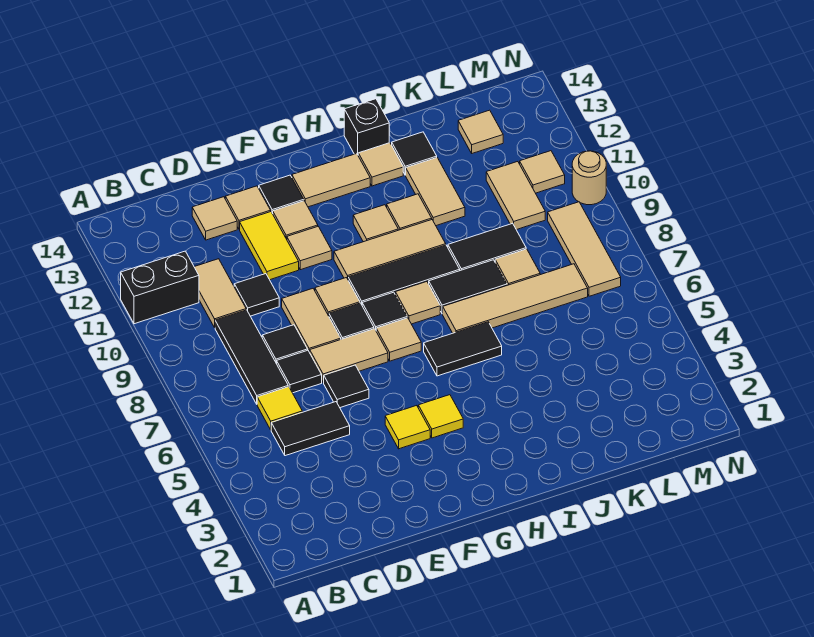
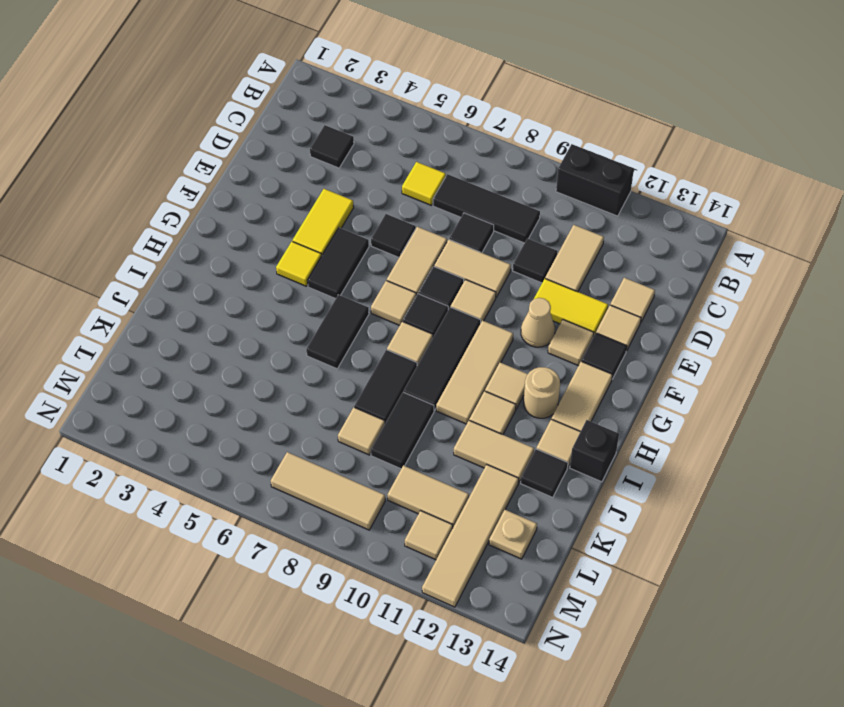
black 1x2 brick [121,251,199,324] -> black 1x2 brick turned to [556,144,634,216]
black 1x2 tile [271,402,350,456] -> black 1x2 tile moved to [307,228,369,299]
tan 1x2 tile [195,259,246,327] -> tan 1x2 tile turned to [545,225,604,292]
black 1x1 tile [277,350,322,393] -> black 1x1 tile moved to [310,125,354,168]
yellow 1x1 tile [385,405,430,449] -> yellow 1x2 tile [292,189,354,255]
tan 1x1 tile [287,227,332,270] -> tan 1x1 cone [521,298,555,347]
tan 1x4 tile [443,264,588,333] -> tan 1x4 tile moved to [422,465,519,607]
tan 1x1 tile [458,110,503,153] -> tan 1x1 plate [489,510,537,559]
tan 1x1 round brick [572,151,606,205] -> tan 1x1 round brick moved to [524,367,560,418]

